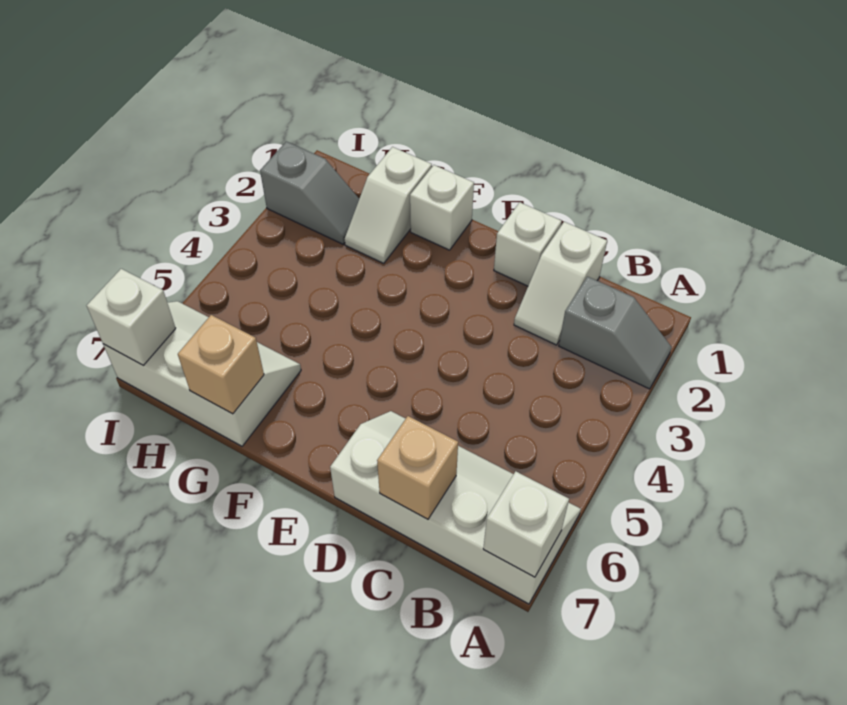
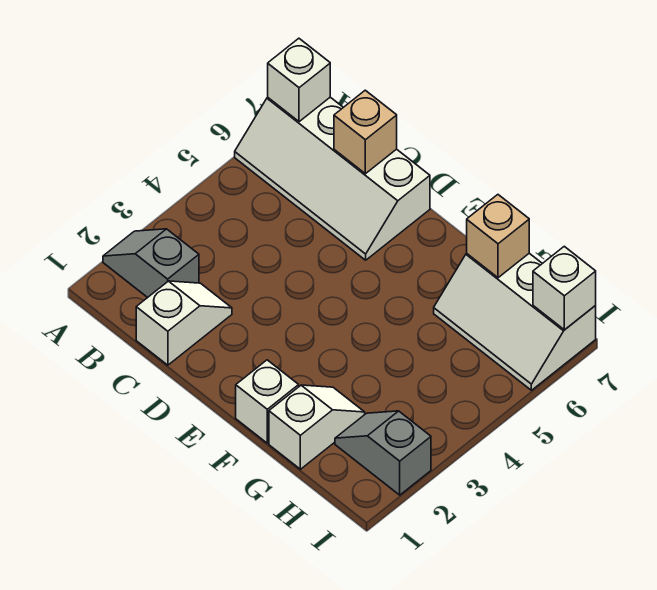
white 1x1 brick [494,202,562,286] -> none

